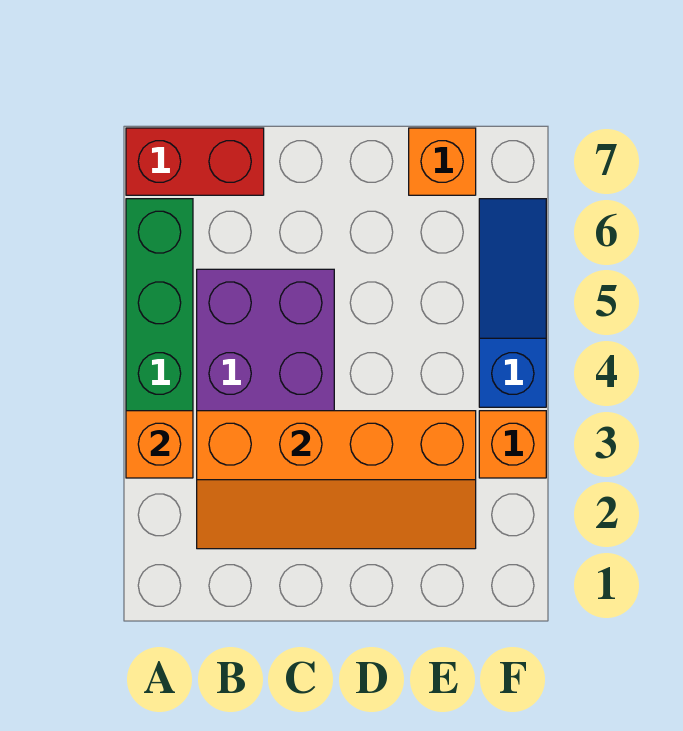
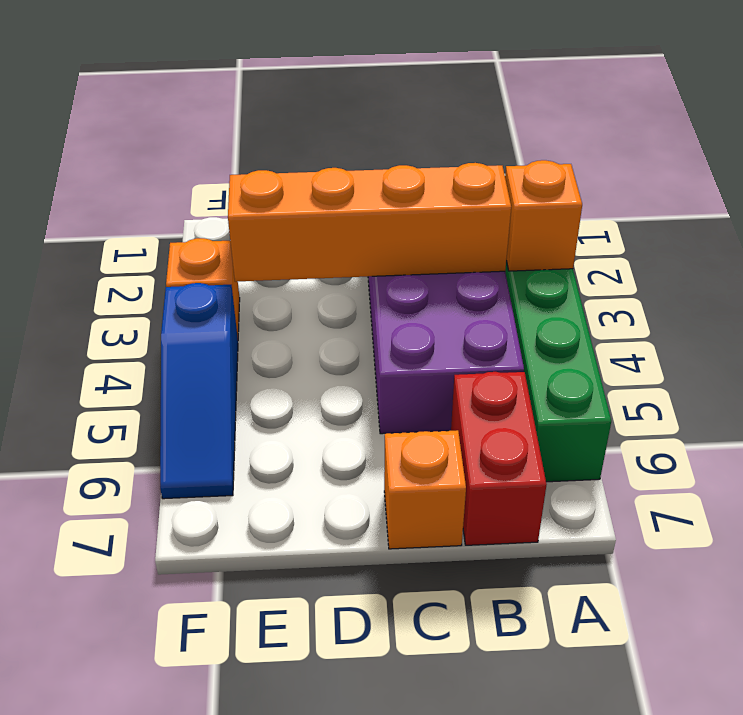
red 1x2 brick [126,128,264,195] -> red 1x2 brick turned to [451,372,547,545]
orange 1x1 brick [409,128,476,195] -> orange 1x1 brick moved to [384,430,466,549]

